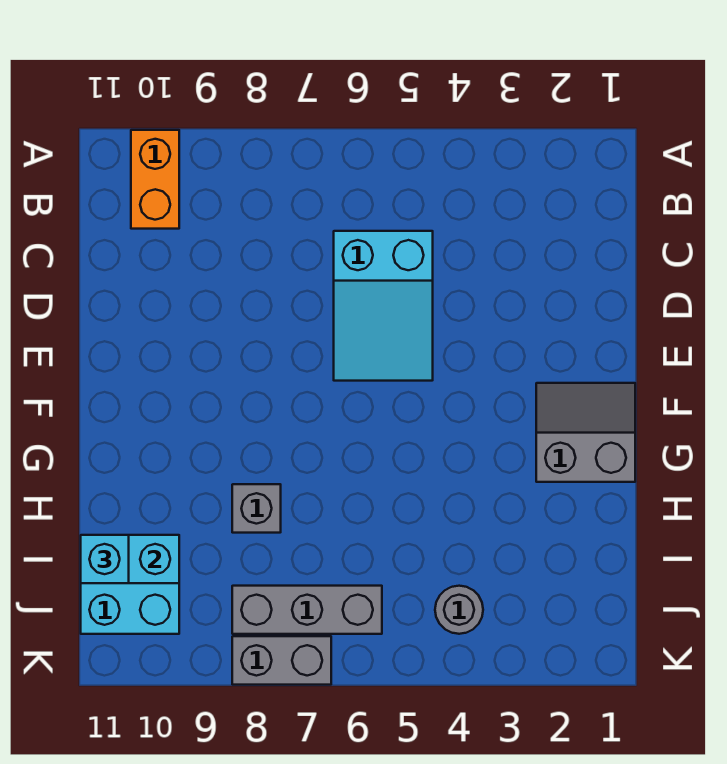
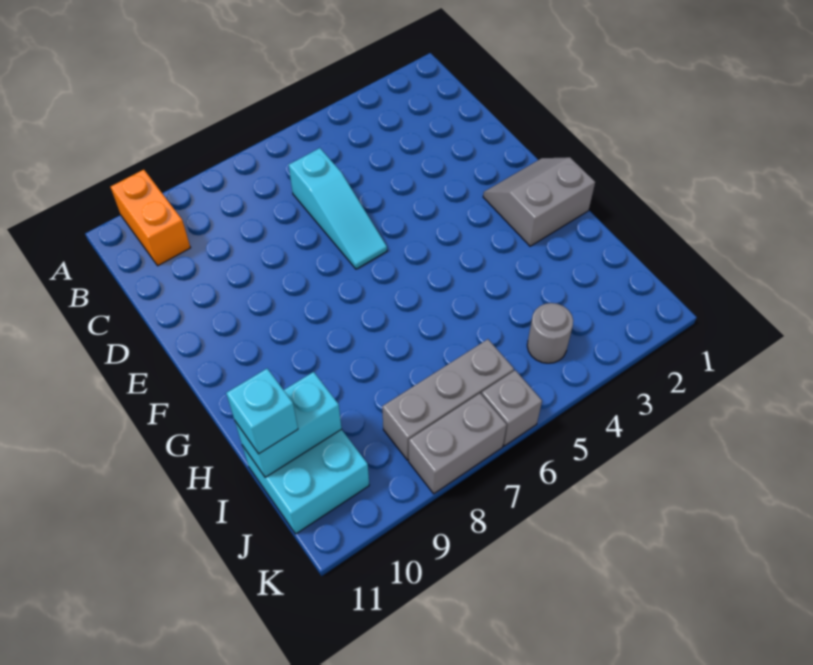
cyan 2x3 slope [334,231,433,381] -> cyan 1x3 slope [289,148,387,269]
grey 1x1 brick [232,484,281,533] -> grey 1x1 brick moved to [481,370,542,446]

